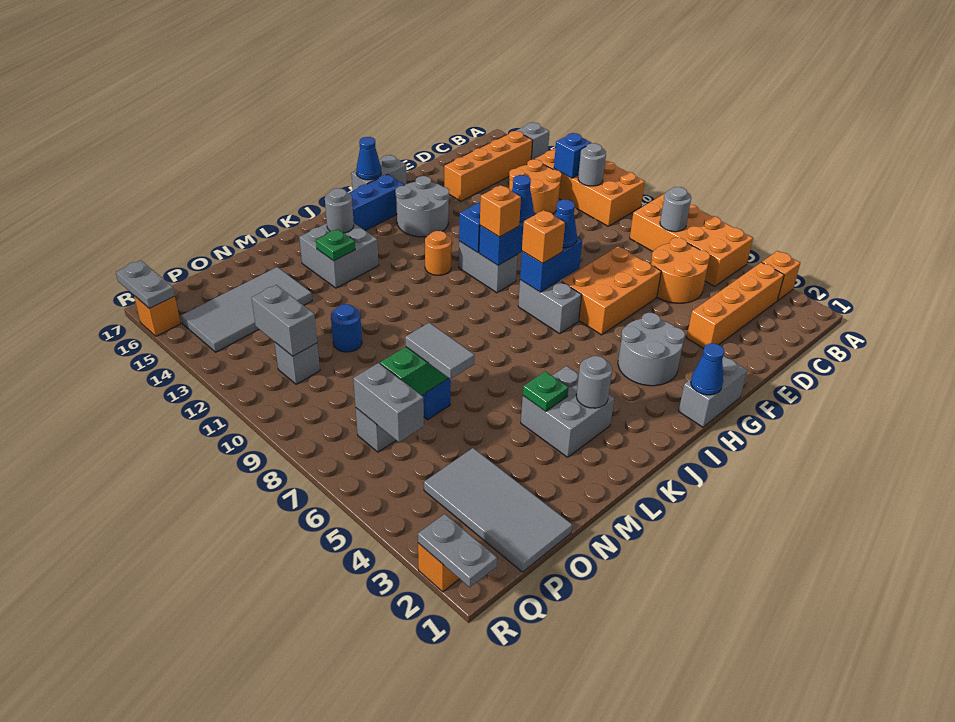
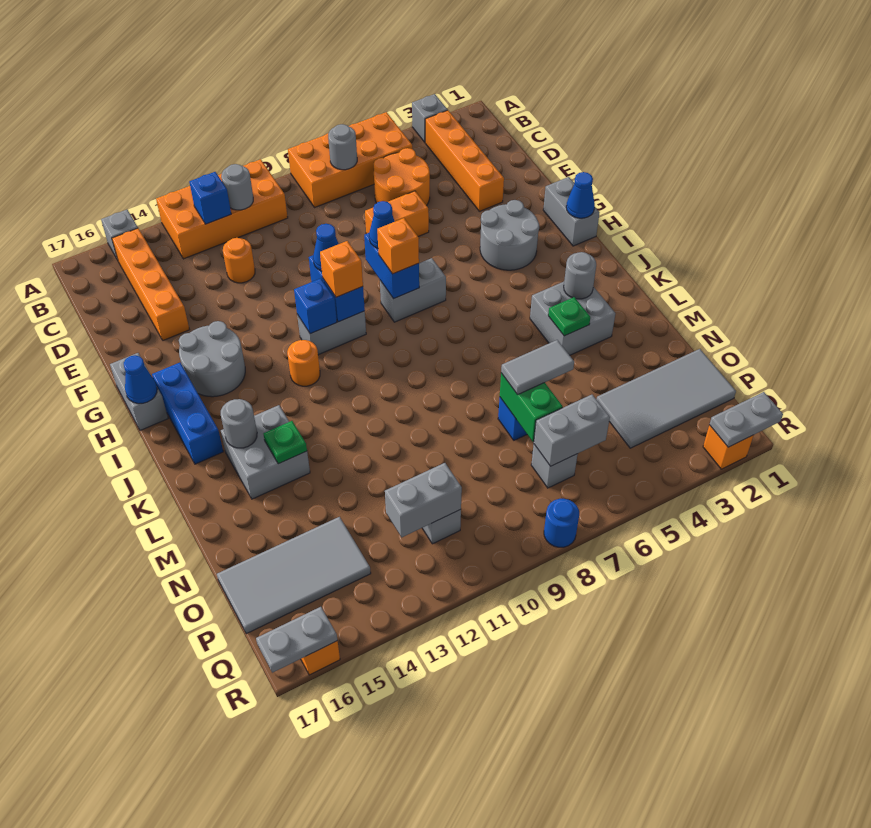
orange 1x1 brick [762,251,800,301] -> grey 1x1 brick [412,94,447,142]
orange 2x2 round brick [509,159,562,214] -> orange 1x1 round brick [223,238,255,283]
orange 2x3 brick [562,246,661,335] -> orange 1x2 brick [365,191,429,236]
blue 1x1 round brick [331,304,362,352] -> blue 1x1 round brick moved to [544,499,579,547]
grey 2x4 tile [181,267,312,352] -> grey 2x4 tile turned to [217,517,371,634]

